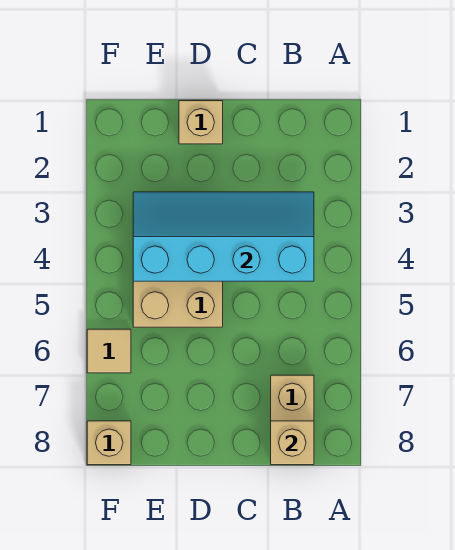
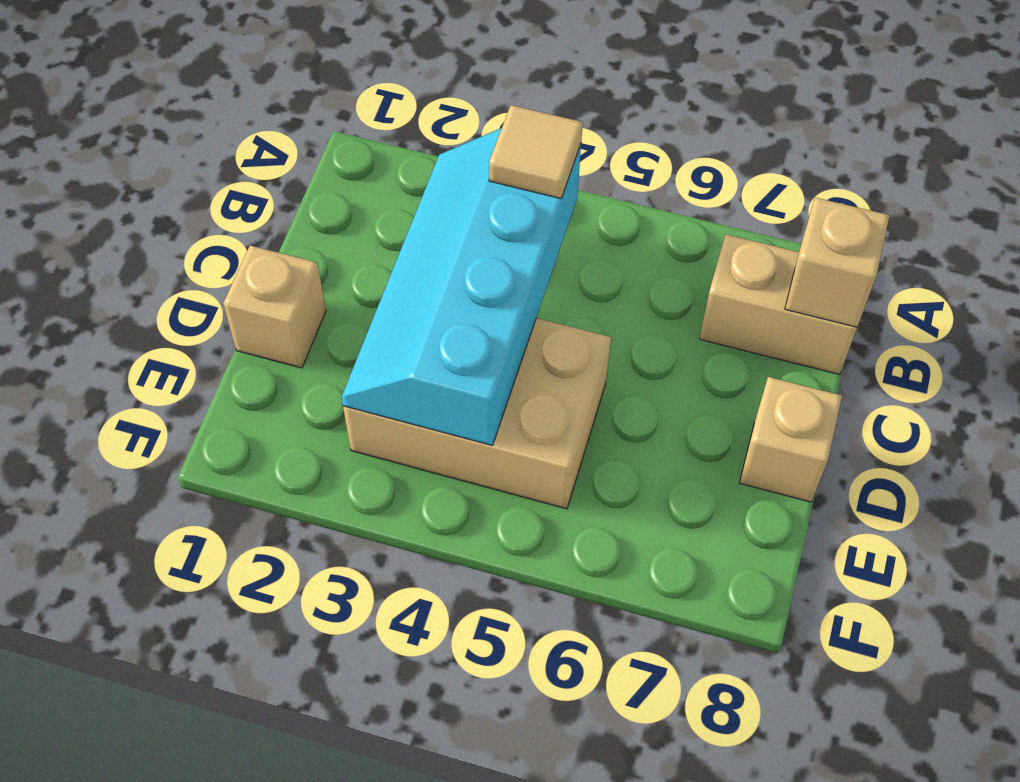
tan 1x1 tile [87,329,131,373] -> tan 1x1 tile moved to [489,105,583,199]
tan 1x1 brick [87,421,131,465] -> tan 1x1 brick moved to [739,377,842,502]

